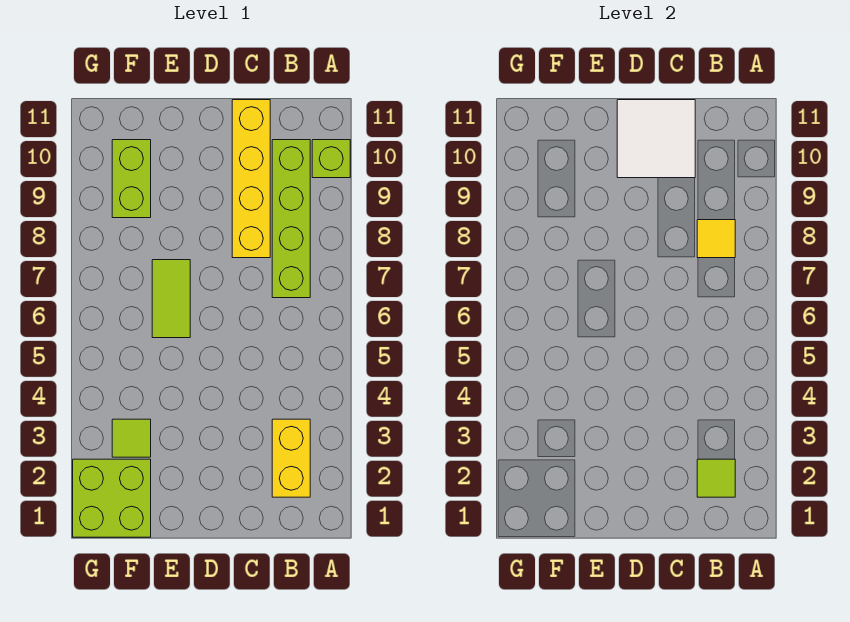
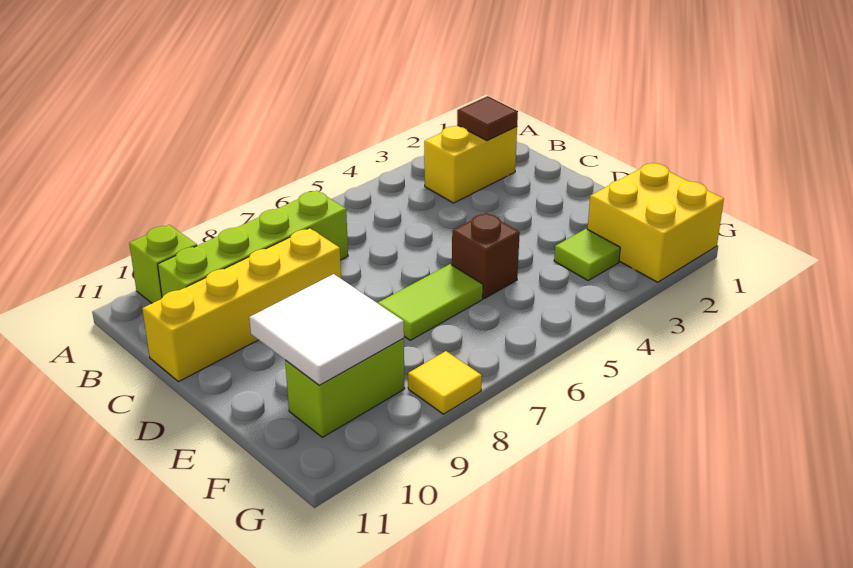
lime 1x1 tile [697,459,735,497] -> brown 1x1 tile [457,96,518,141]
yellow 1x1 tile [697,220,735,258] -> yellow 1x1 tile moved to [408,351,482,414]
white 2x2 tile [617,100,695,178] -> white 2x2 tile moved to [249,274,404,385]
none -> brown 1x1 brick [452,213,520,298]
lime 2x2 brick [73,459,151,537] -> yellow 2x2 brick [588,163,724,282]

